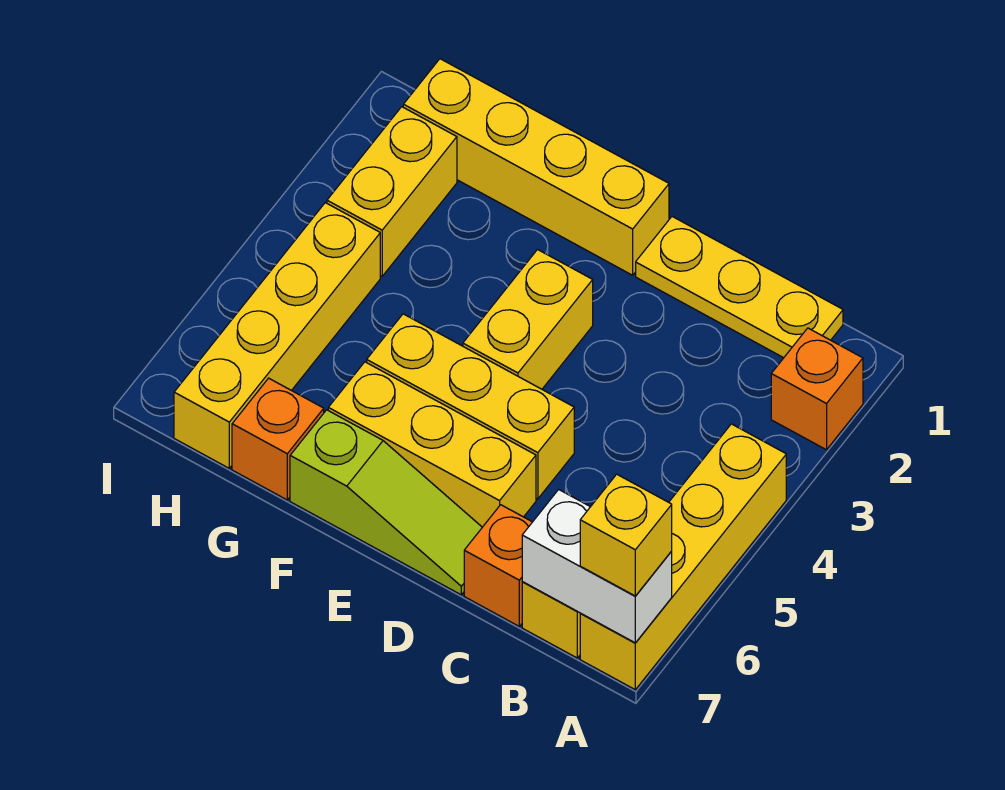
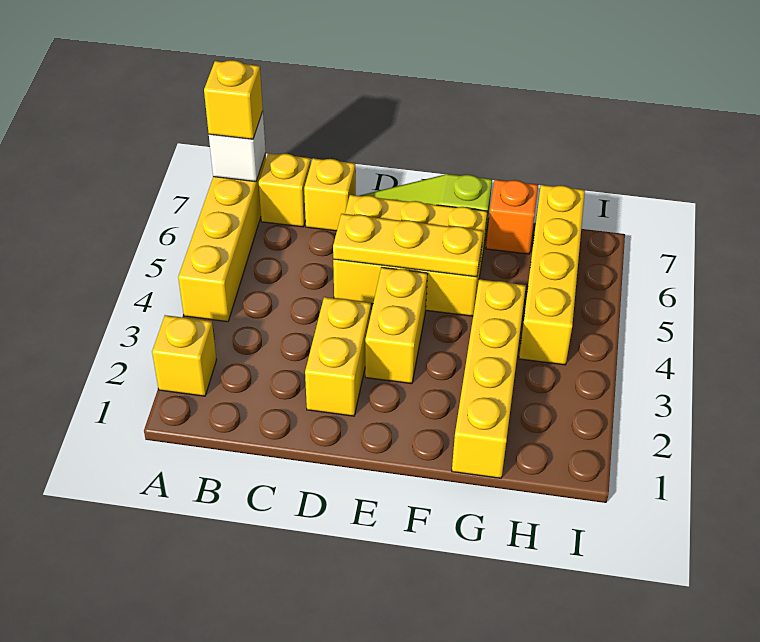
orange 1x1 brick [771,328,863,450] -> yellow 1x1 brick [152,315,217,396]
white 1x2 brick [522,490,672,643] -> white 1x1 brick [209,111,266,182]
yellow 1x3 plate [636,217,843,358] -> yellow 1x3 plate moved to [333,214,483,277]
orange 1x1 brick [464,505,532,626] -> yellow 1x1 brick [304,158,356,231]
yellow 1x4 brick [403,59,669,275] -> yellow 1x4 brick turned to [452,279,526,478]
yellow 1x2 brick [327,107,457,276] -> yellow 1x2 brick moved to [305,297,371,416]

